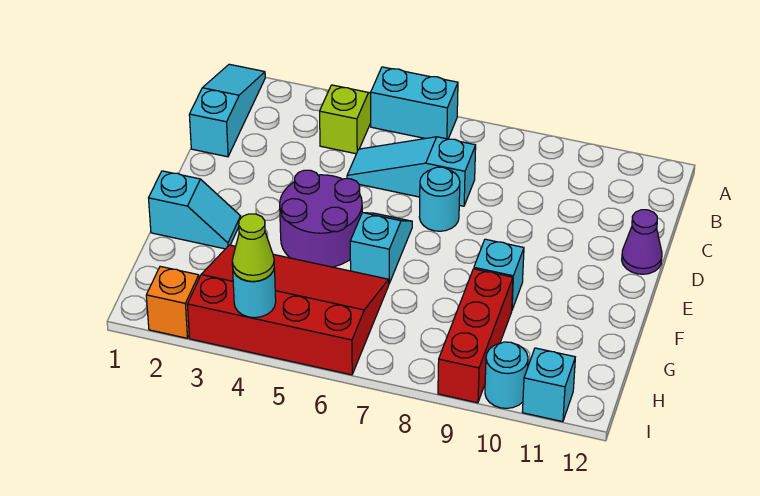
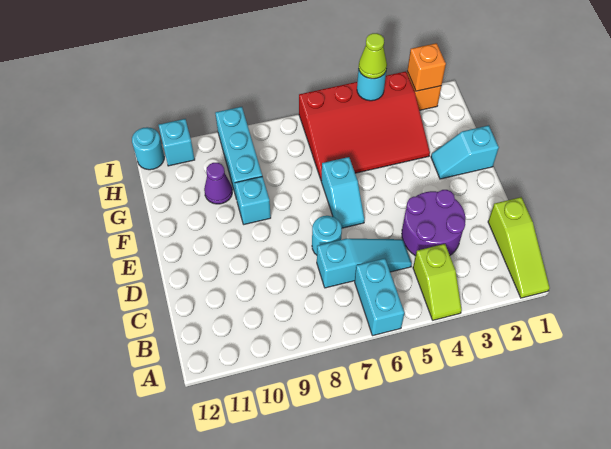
cyan 1x3 slope [189,64,265,157] -> lime 1x3 slope [488,197,550,298]
cyan 1x2 brick [371,67,458,139] -> cyan 1x2 brick turned to [355,258,404,336]
purple 1x1 cone [622,210,662,274] -> purple 1x1 cone moved to [204,163,232,204]
purple 2x2 round brick [280,170,362,267] -> purple 2x2 round brick moved to [402,190,466,256]
red 1x3 brick [438,269,513,403] -> cyan 1x3 brick [215,107,262,199]
none -> orange 1x1 brick [407,43,446,91]
cyan 1x1 round brick [485,342,528,408] -> cyan 1x1 round brick moved to [132,127,164,170]

